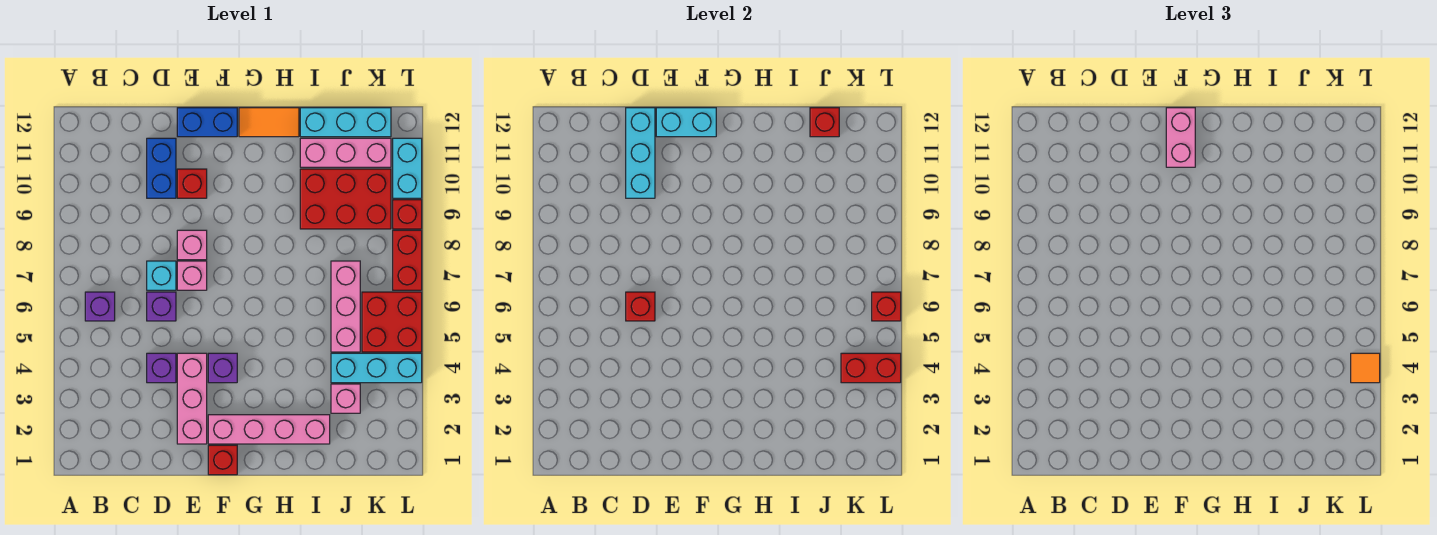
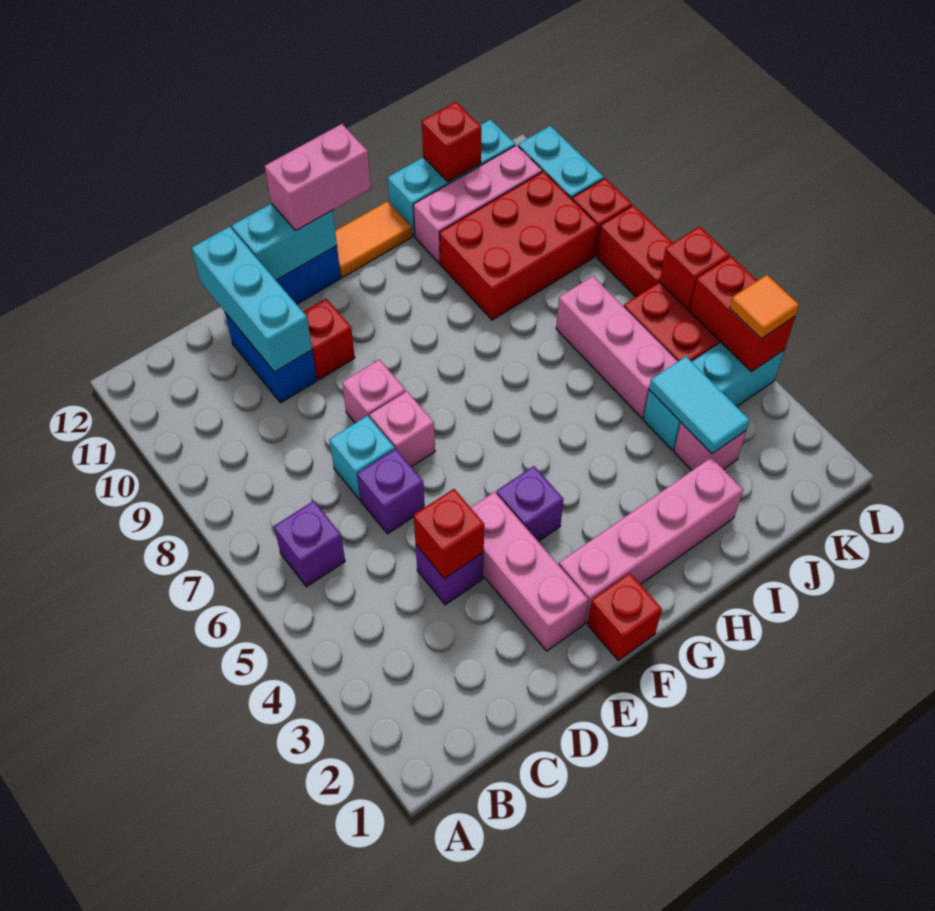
red 1x1 brick [626,292,655,321] -> red 1x1 brick moved to [414,489,484,579]
pink 1x2 brick [1166,108,1195,167] -> pink 1x2 brick turned to [265,124,371,231]
none -> cyan 1x2 tile [649,357,750,454]
red 1x2 brick [841,353,901,383] -> red 1x2 brick turned to [690,256,795,372]

